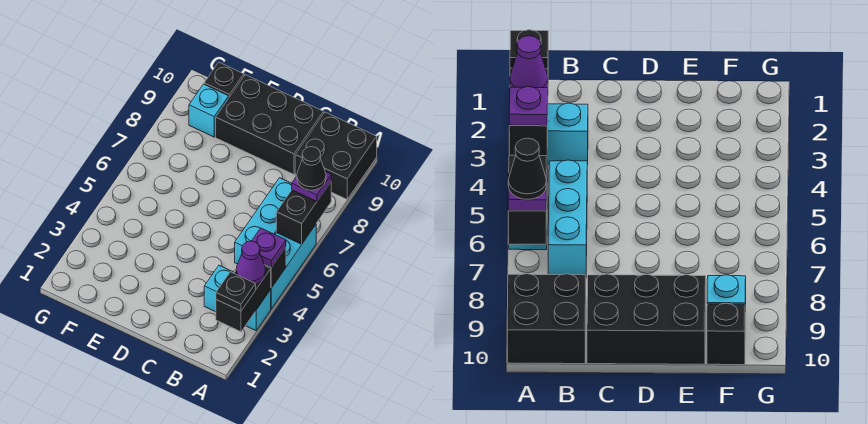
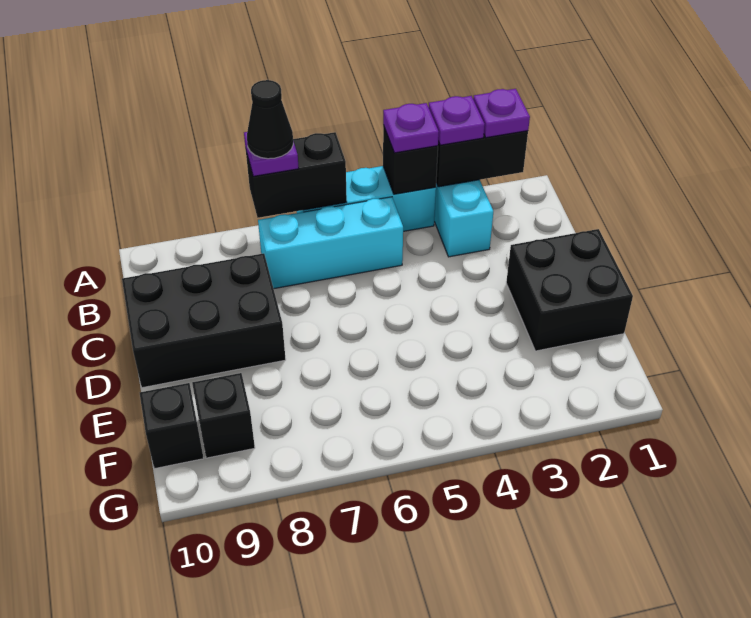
black 1x1 plate [216,272,256,311] -> purple 1x1 plate [473,89,530,138]
purple 1x1 cone [236,241,265,284] -> purple 1x1 plate [429,96,485,145]
black 2x2 brick [295,112,377,199] -> black 2x2 brick moved to [506,229,633,351]
black 2x3 brick [216,75,324,174] -> black 2x3 brick turned to [122,253,286,388]
cyan 1x1 brick [189,84,229,137] -> black 1x1 brick [192,373,255,458]

